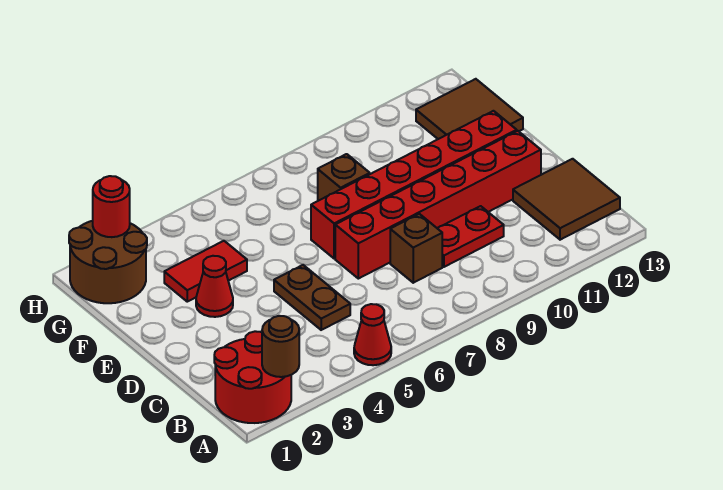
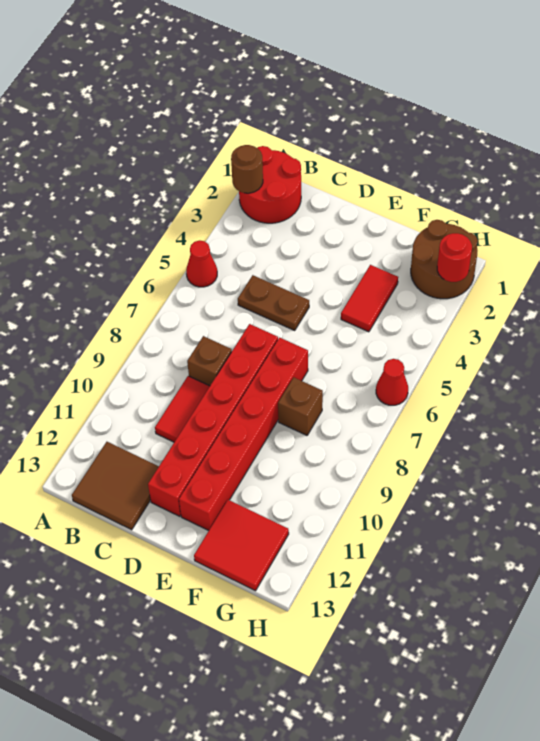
red 1x2 plate [437,206,504,267] -> red 1x2 tile [155,376,210,442]
red 1x1 cone [196,256,233,317] -> red 1x1 cone moved to [376,359,408,405]
brown 2x2 tile [416,79,523,139] -> red 2x2 tile [194,500,289,591]

